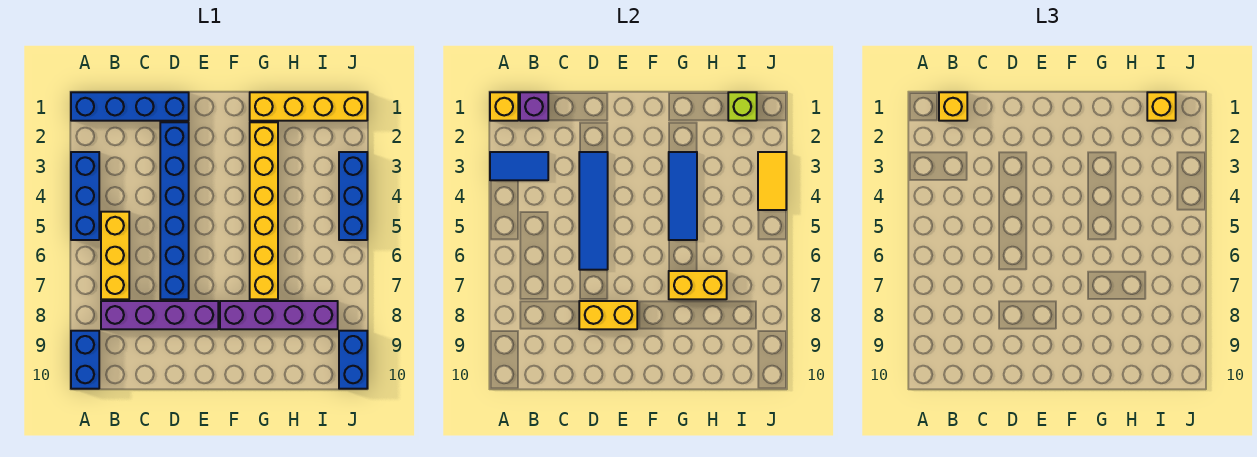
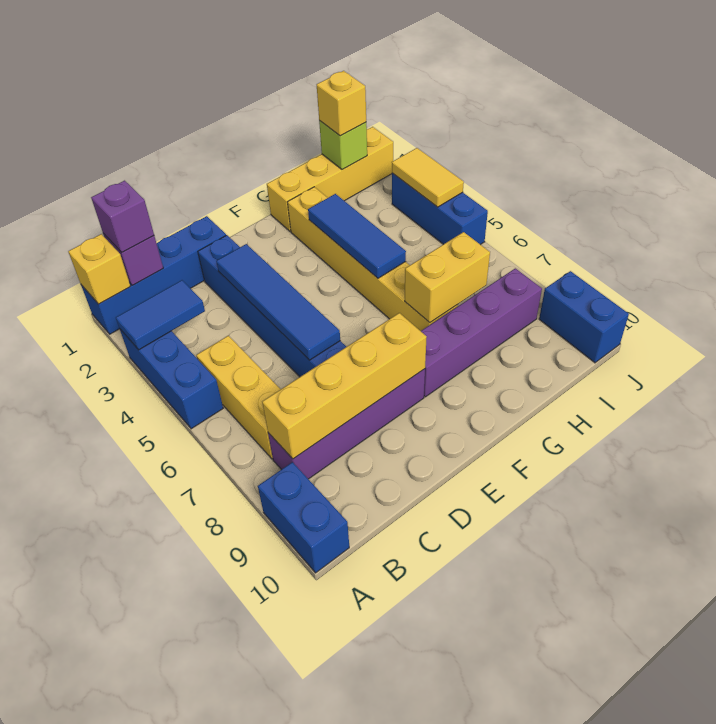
yellow 1x1 brick [939,92,967,121] -> purple 1x1 brick [91,181,154,252]
yellow 1x2 brick [579,301,637,329] -> yellow 1x4 brick [262,313,427,459]

